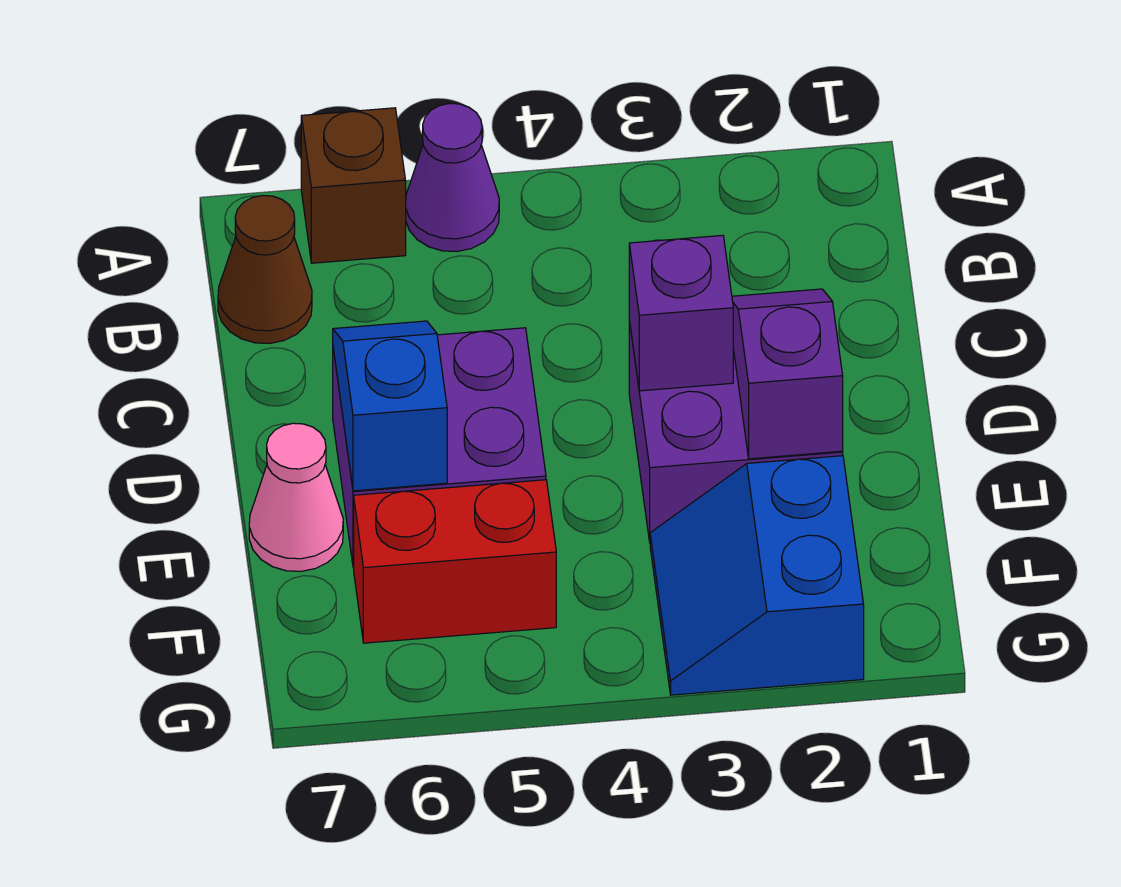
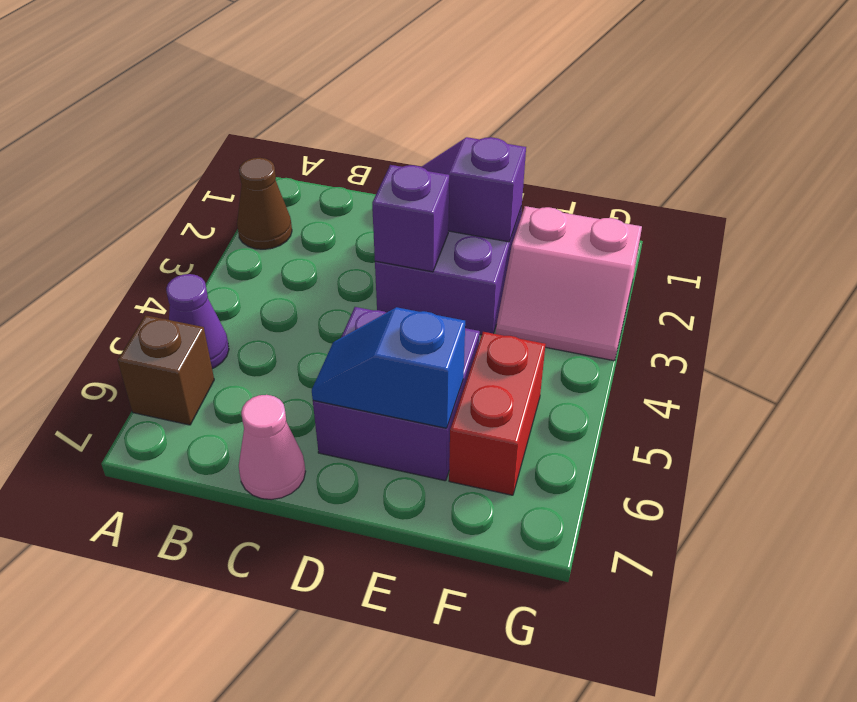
brown 1x1 cone [218,196,312,343] -> brown 1x1 cone moved to [237,158,292,249]
pink 1x1 cone [249,423,343,571] -> pink 1x1 cone moved to [239,395,306,500]
blue 2x2 slope [650,456,864,695] -> pink 2x2 slope [496,206,642,361]

